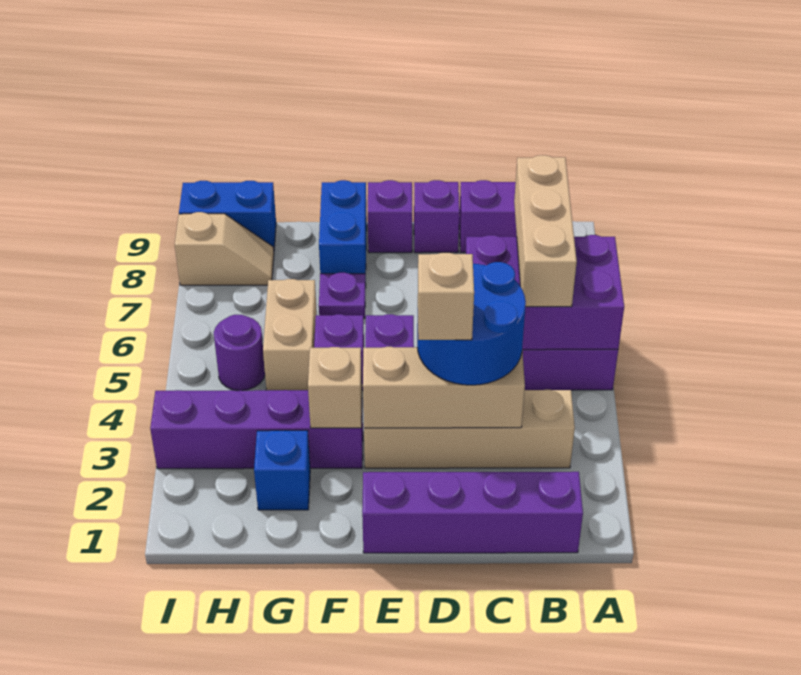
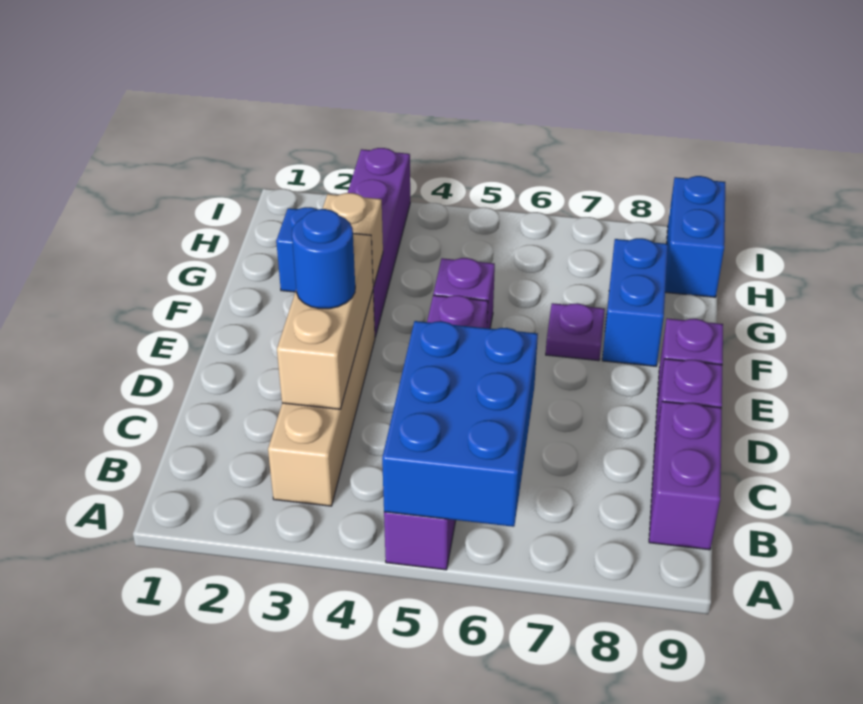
purple 2x3 brick [466,235,624,350] -> blue 2x3 brick [382,321,538,527]
purple 1x4 brick [362,472,583,553] -> none
tan 1x3 brick [514,155,577,307] -> none
blue 2x2 round brick [417,262,526,385] -> blue 1x1 round brick [292,209,355,309]
tan 1x1 brick [418,253,474,340] -> none
blue 1x2 brick [319,180,367,285] -> blue 1x2 brick turned to [602,238,668,366]
tan 1x2 brick [263,279,317,390] -> none
purple 1x1 round brick [214,315,265,391] -> none
tan 1x2 slope [175,212,274,285] -> none

